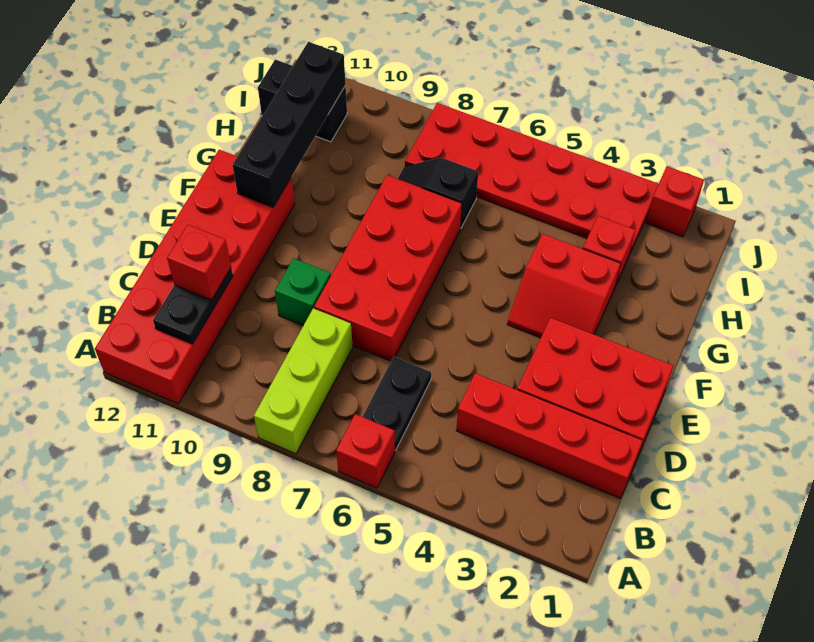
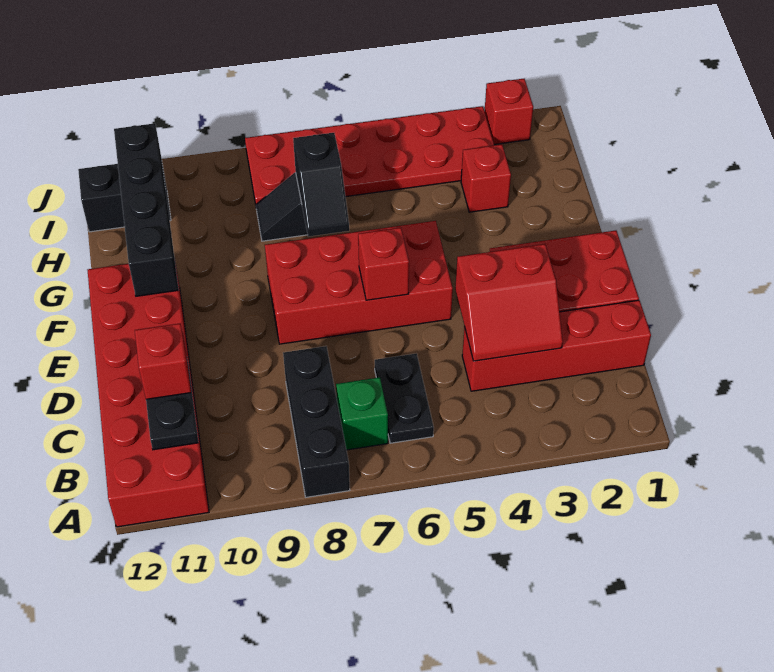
red 1x1 brick [336,414,395,488] -> red 1x1 brick moved to [358,228,409,300]
lime 1x3 brick [254,308,353,454] -> black 1x3 brick [283,346,350,497]
red 2x4 brick [314,175,462,361] -> red 2x4 brick turned to [265,221,453,344]
green 1x1 brick [275,258,331,326] -> green 1x1 brick moved to [336,377,388,450]
red 2x2 slope [507,234,621,338] -> red 2x2 slope moved to [455,244,563,361]
none -> black 1x2 slope [293,133,349,237]

